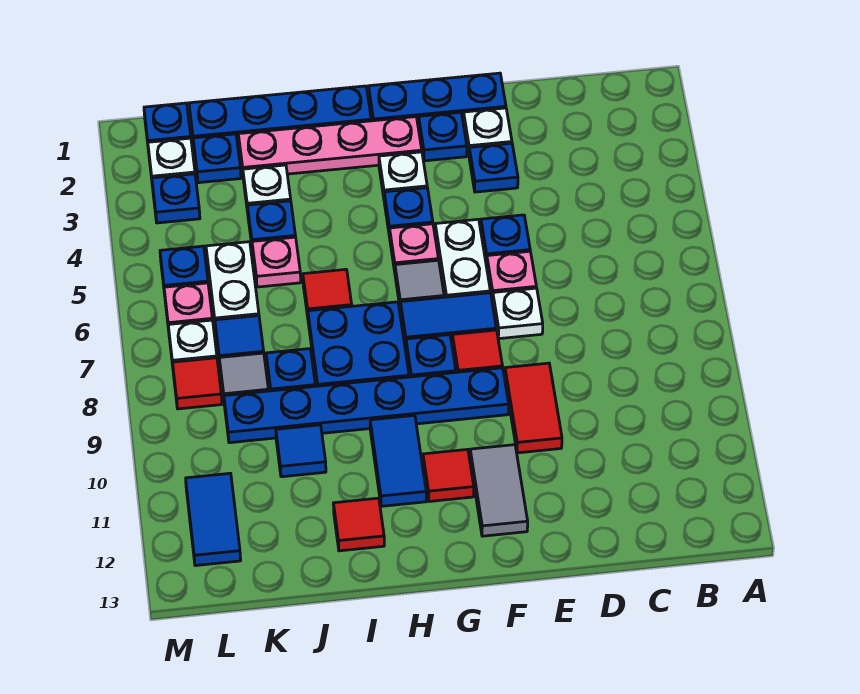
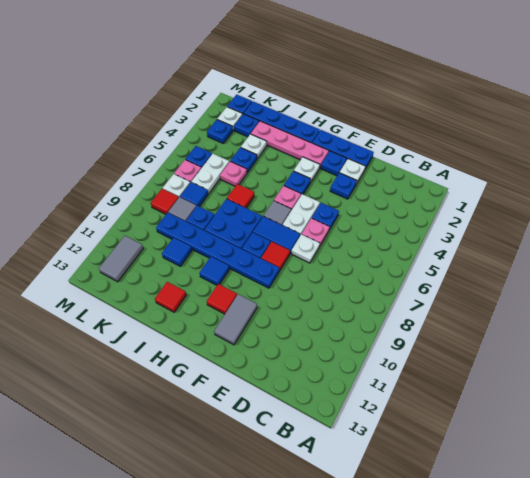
red 1x2 tile [505,363,562,453] -> none
blue 1x2 tile [370,415,426,506] -> blue 1x1 tile [199,257,229,285]
blue 1x2 tile [186,473,241,566] -> grey 1x2 tile [99,236,143,282]

